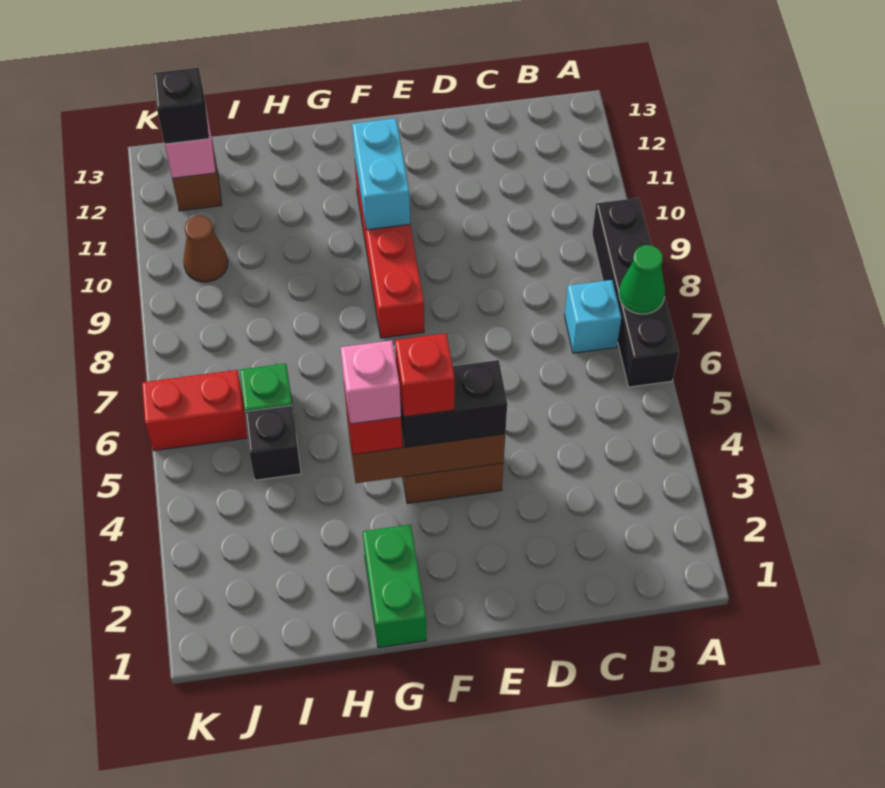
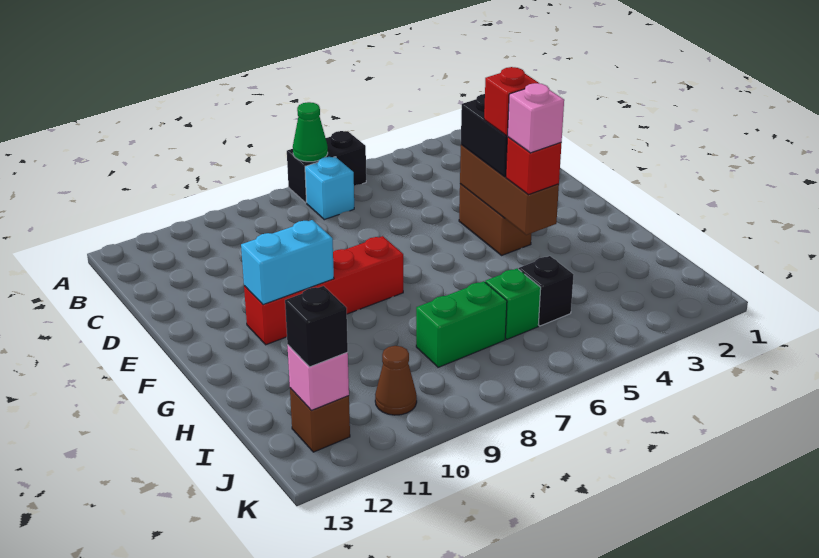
black 1x4 brick [592,198,679,387] -> black 1x2 brick [287,131,366,203]
green 1x2 brick [363,525,426,648] -> green 1x2 brick moved to [416,281,507,367]
red 1x2 brick [142,370,248,451] -> none

